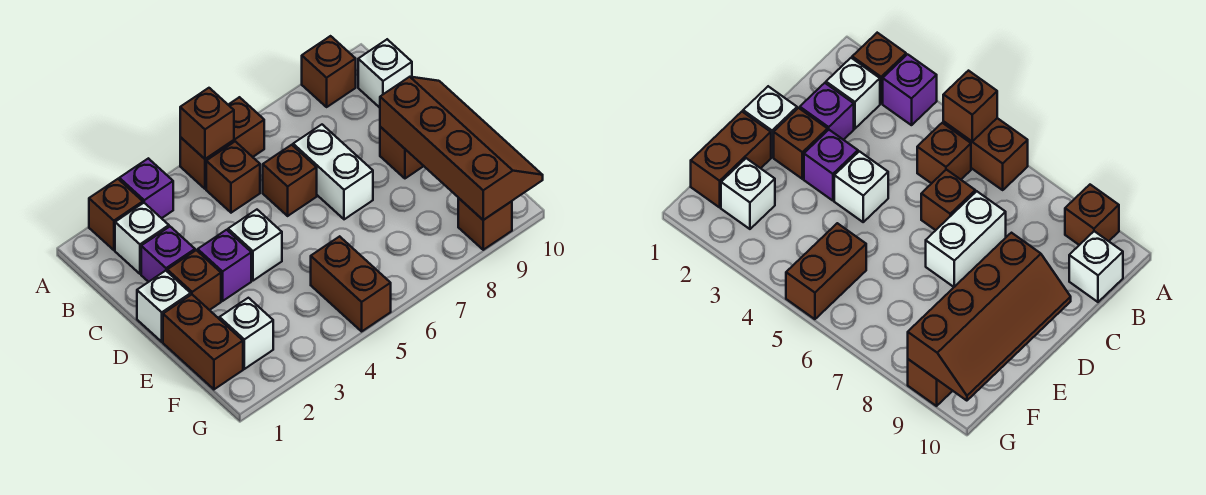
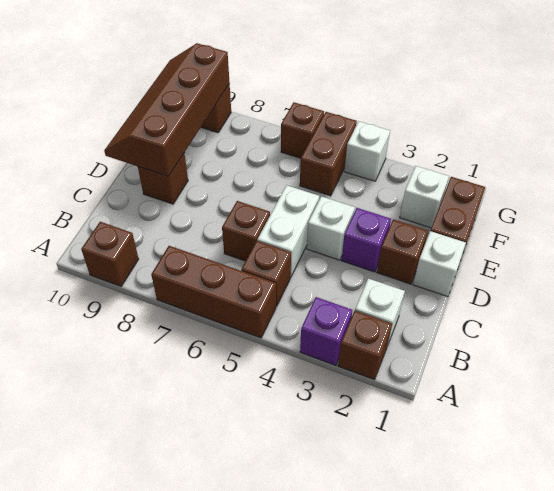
brown 1x2 brick [180,97,264,189] -> brown 1x3 brick [151,246,276,338]
brown 1x1 brick [180,88,234,159] -> brown 1x1 brick moved to [281,102,324,158]
white 1x1 brick [358,39,412,108] -> white 1x1 brick moved to [344,121,390,181]
purple 1x1 brick [141,227,195,282] -> none
white 1x2 brick [293,125,373,219] -> white 1x2 brick moved to [257,185,319,276]

